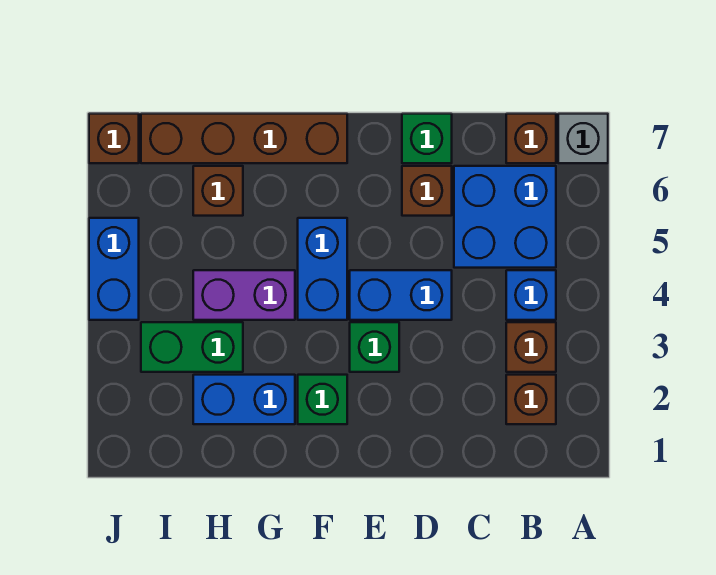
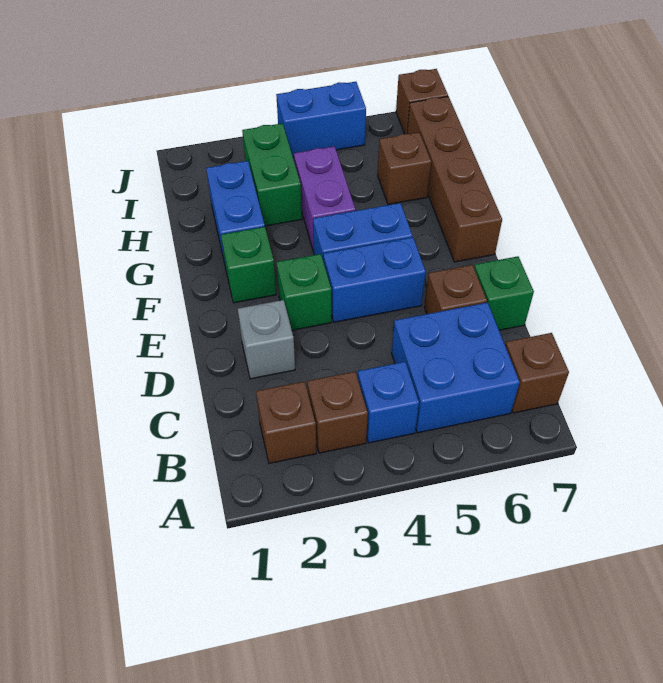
grey 1x1 brick [558,114,608,163] -> grey 1x1 brick moved to [238,300,295,379]
blue 1x2 brick [350,270,452,320] -> blue 1x2 brick turned to [323,237,426,322]

